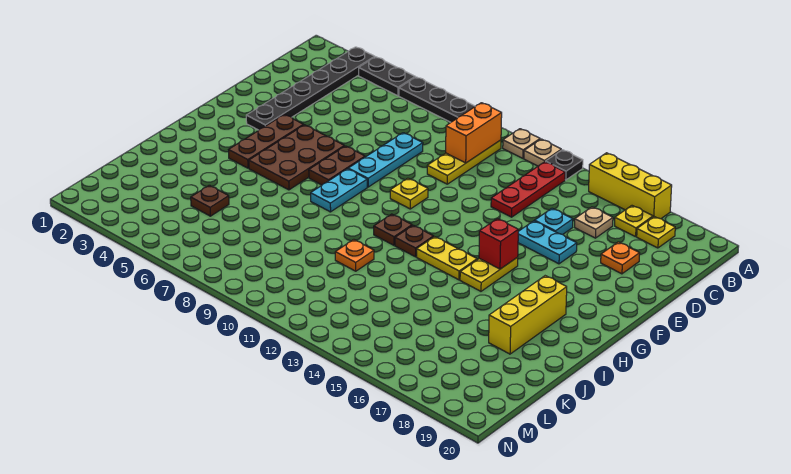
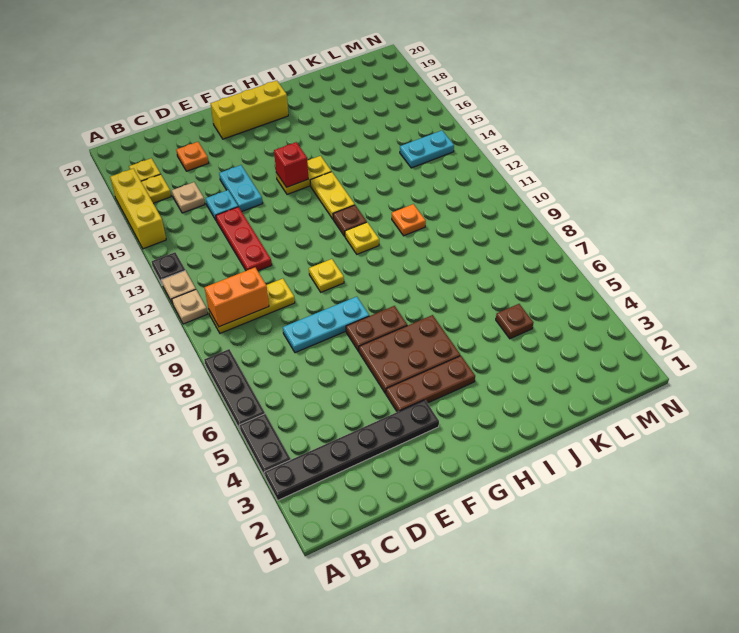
red 1x3 plate [491,162,565,217] -> red 1x3 plate turned to [216,207,272,271]
cyan 1x2 plate [311,169,367,212] -> cyan 1x2 plate moved to [400,131,454,168]
brown 1x1 plate [374,214,412,245] -> yellow 1x1 plate [345,222,379,254]
yellow 1x3 brick [489,276,567,354] -> yellow 1x3 brick moved to [211,80,288,139]

